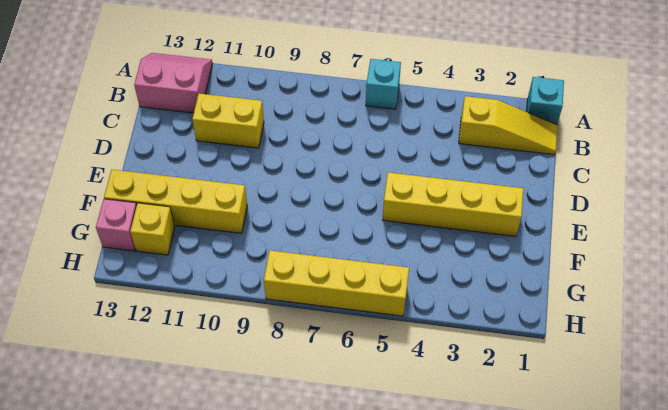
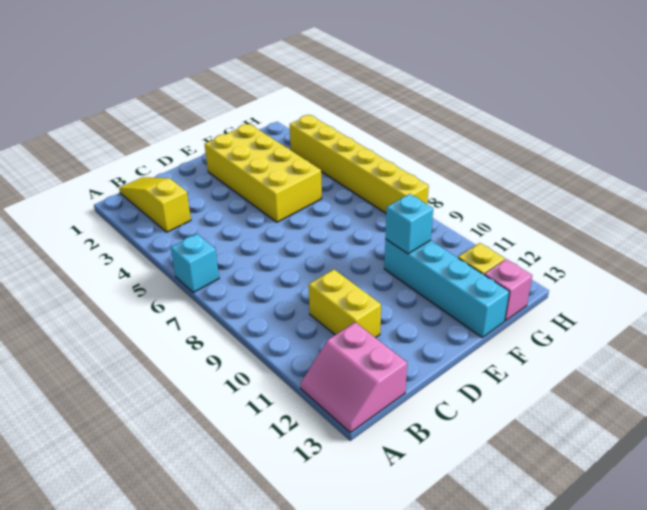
cyan 1x1 brick [526,77,564,125] -> cyan 1x1 brick moved to [385,194,433,254]
yellow 1x4 brick [383,172,523,236] -> yellow 2x4 brick [205,124,322,222]
yellow 1x4 brick [104,170,247,233] -> cyan 1x4 brick [384,239,509,337]
yellow 1x4 brick [264,250,409,316] -> yellow 1x6 brick [290,115,429,213]

